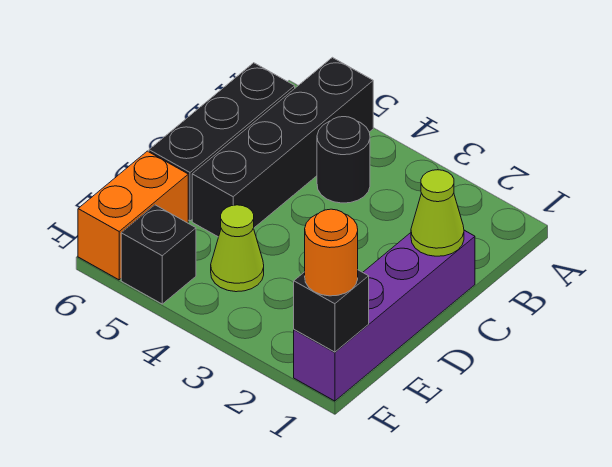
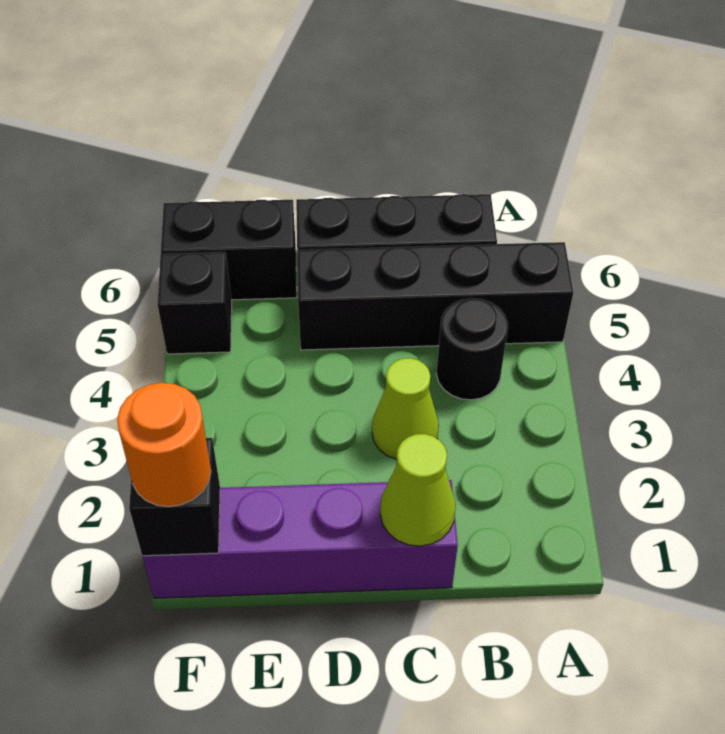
lime 1x1 cone [211,205,264,292] -> lime 1x1 cone moved to [372,358,439,459]
orange 1x2 brick [78,151,188,280] -> black 1x2 brick [161,200,297,300]

